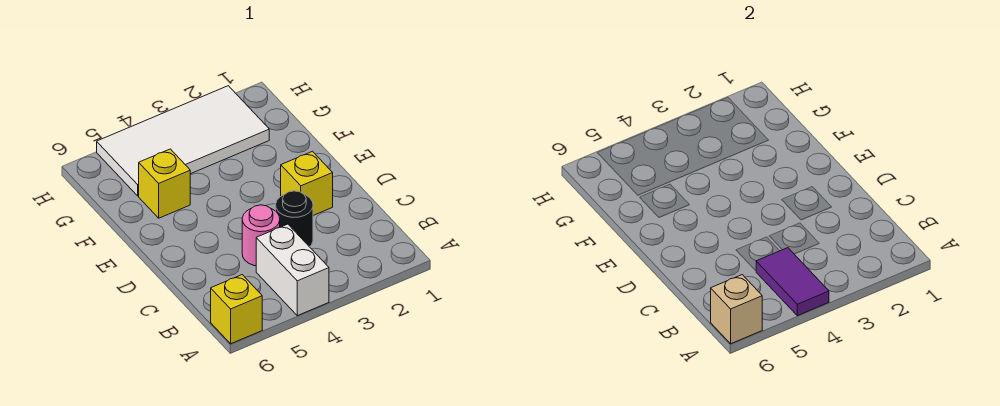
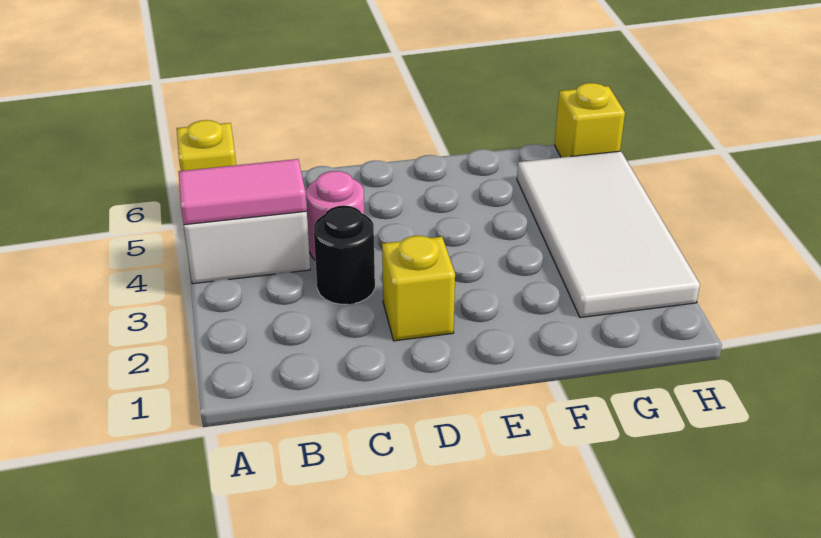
purple 1x2 tile [756,248,829,316] -> pink 1x2 tile [179,159,307,225]
tan 1x1 brick [711,275,762,344] -> none
yellow 1x1 brick [139,149,190,218] -> yellow 1x1 brick moved to [555,83,625,157]

